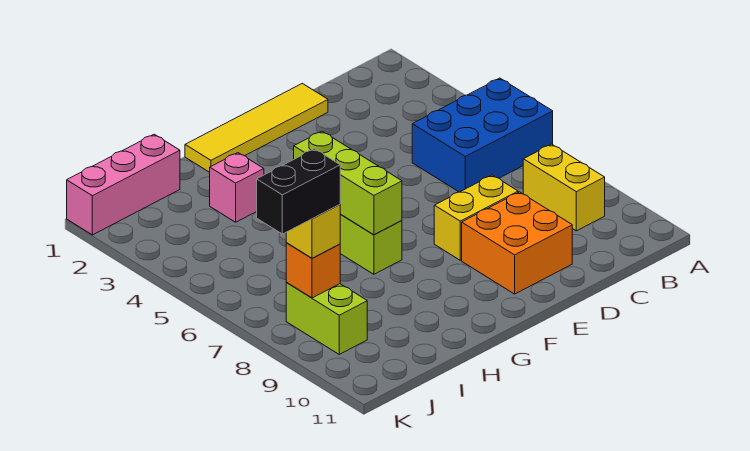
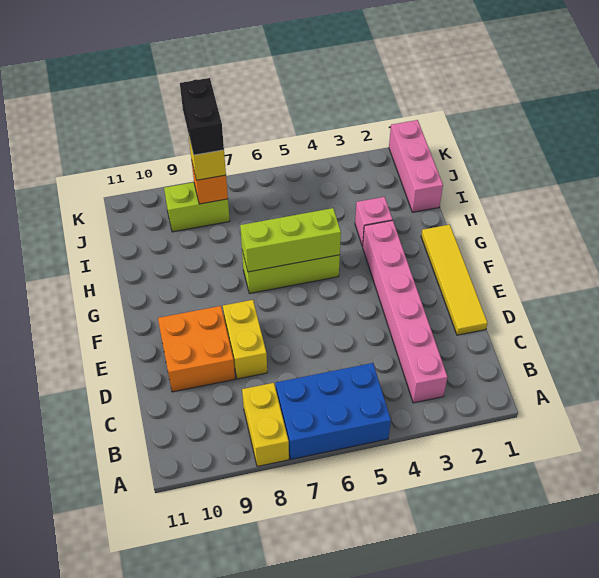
blue 2x3 brick [412,78,553,192] -> blue 2x3 brick turned to [276,363,391,459]
none -> pink 1x6 brick [362,220,447,403]
yellow 1x2 brick [523,144,605,231] -> yellow 1x2 brick turned to [242,383,289,466]

